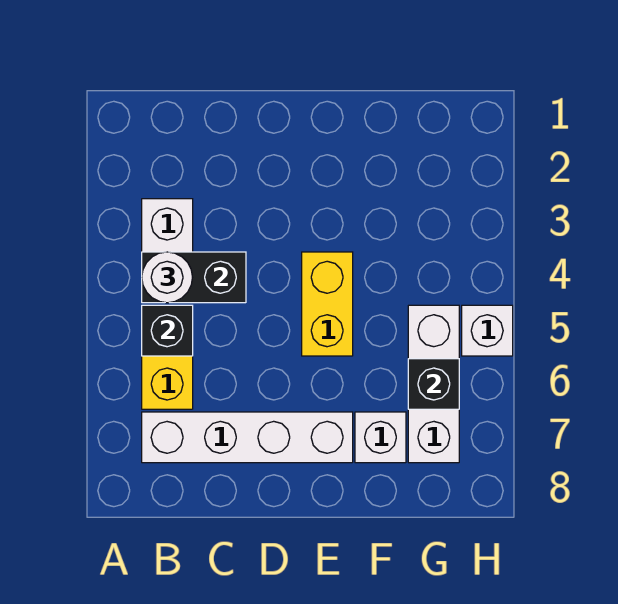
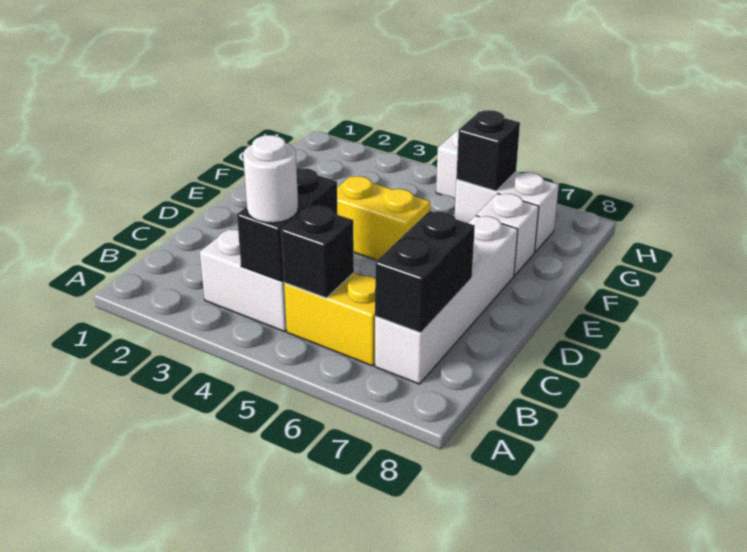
none -> black 1x2 brick [375,211,475,333]
white 1x3 brick [408,305,459,463] -> white 1x2 brick [455,172,559,252]

